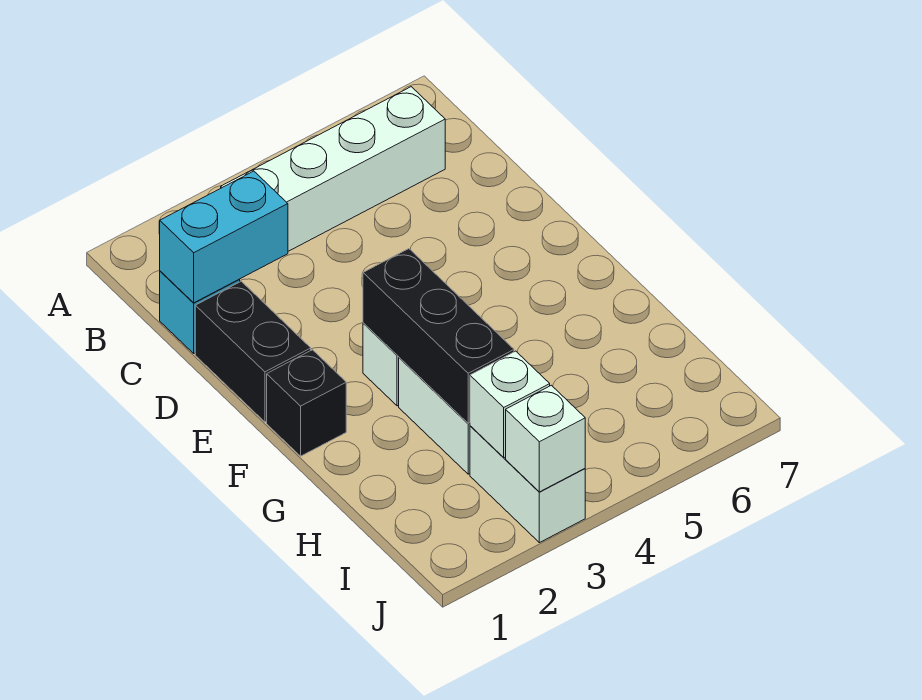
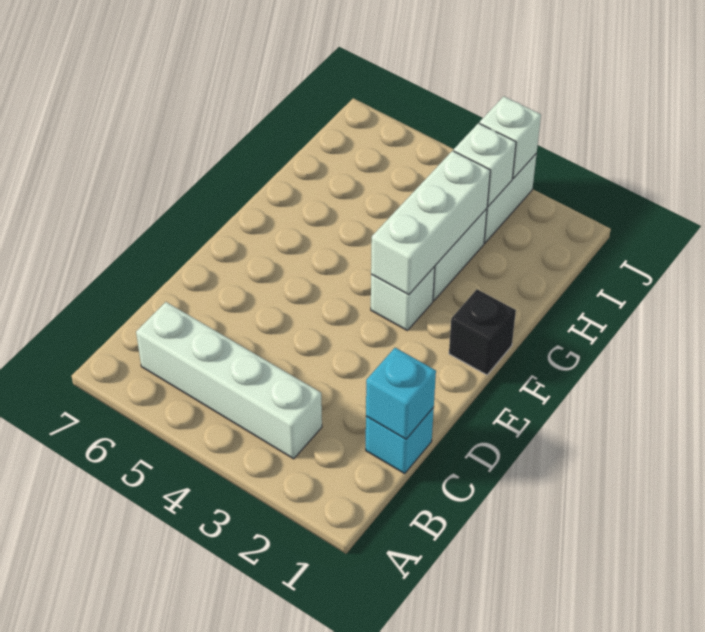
cyan 1x2 brick [160,171,288,303] -> cyan 1x1 brick [366,348,436,439]
black 1x2 brick [195,281,311,422] -> none
black 1x3 brick [363,249,514,423] -> white 1x3 brick [371,151,490,295]

